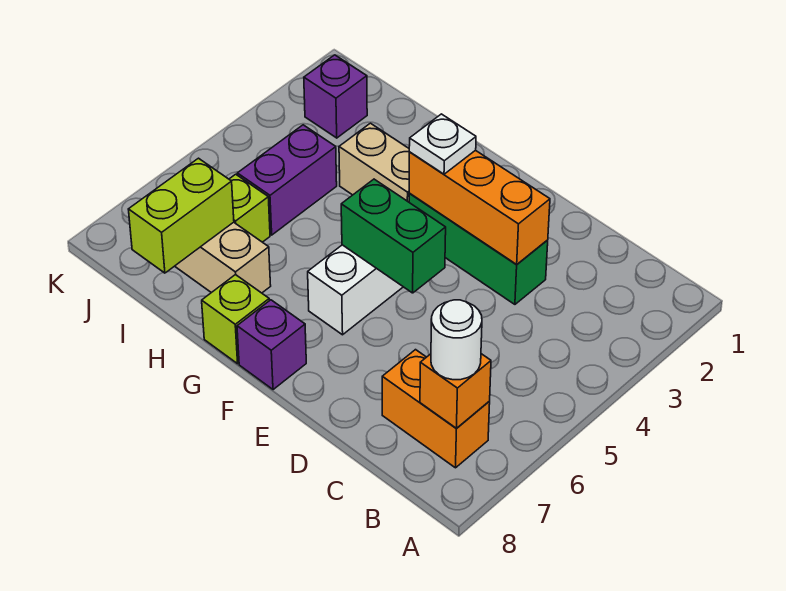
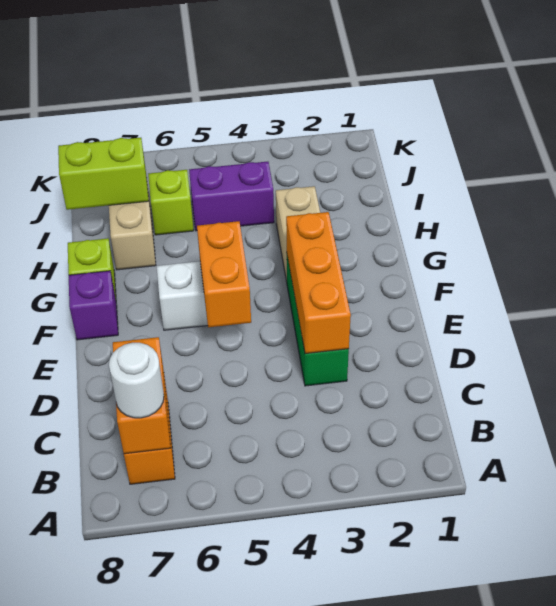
orange 1x1 brick [420,354,491,429] -> orange 1x2 brick [113,337,170,454]
green 1x2 brick [341,179,446,293] -> orange 1x2 brick [197,221,251,327]
white 1x1 plate [409,114,476,174] -> none
purple 1x1 brick [304,55,367,138] -> none

